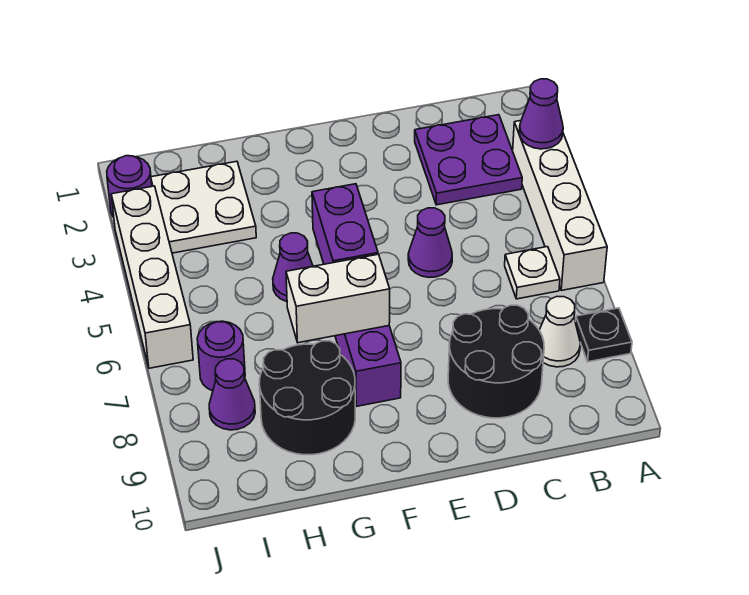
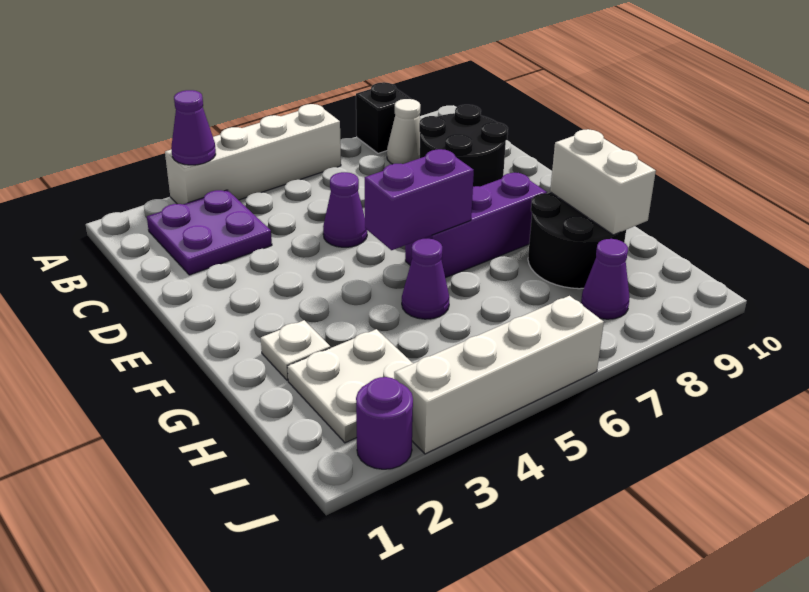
black 1x1 plate [575,308,632,362] -> black 1x1 brick [356,82,411,153]
white 1x1 plate [505,247,560,299] -> white 1x1 plate moved to [261,320,330,380]
white 1x2 brick [286,254,390,343] -> white 1x2 brick moved to [550,129,656,235]
purple 1x1 round brick [197,321,245,391] -> none

